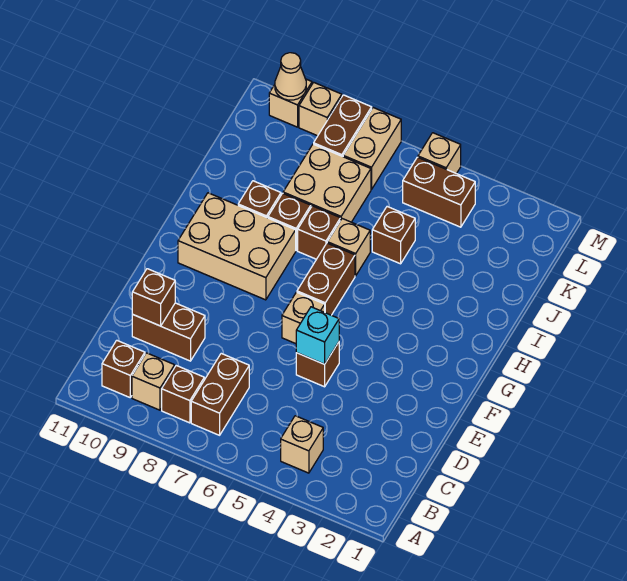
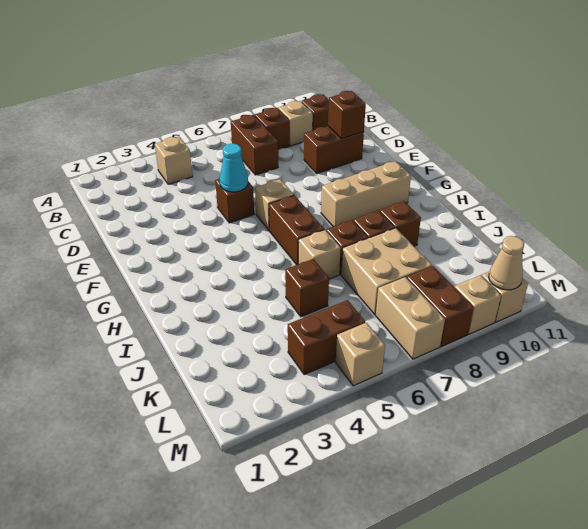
cyan 1x1 brick [296,307,339,364] -> cyan 1x1 cone [220,143,248,192]
tan 2x3 brick [178,193,296,300] -> tan 1x3 brick [321,161,411,227]

